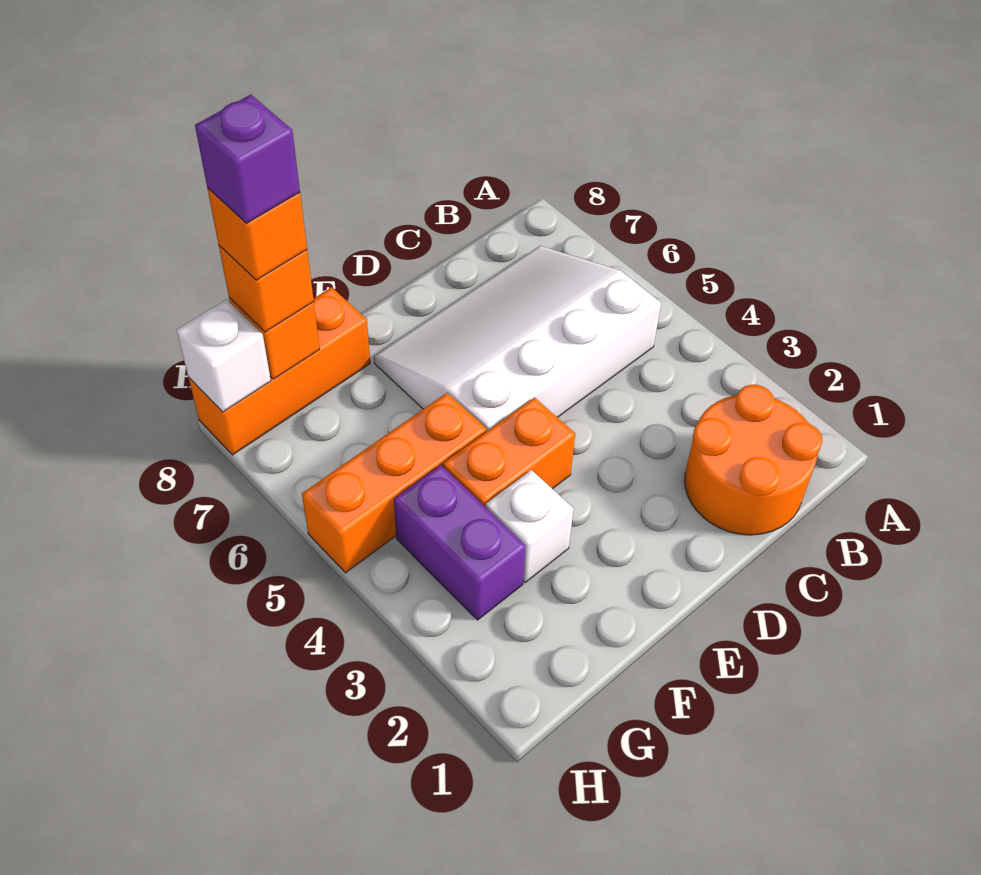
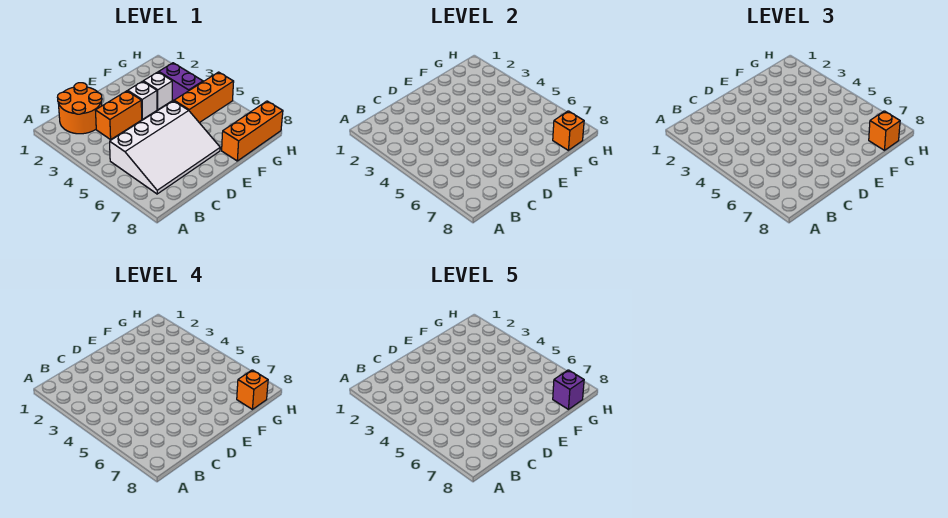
orange 1x2 brick [443,398,575,507] -> orange 1x2 brick moved to [95,91,142,139]
white 1x1 brick [177,299,271,412] -> white 1x1 brick moved to [128,81,157,119]

